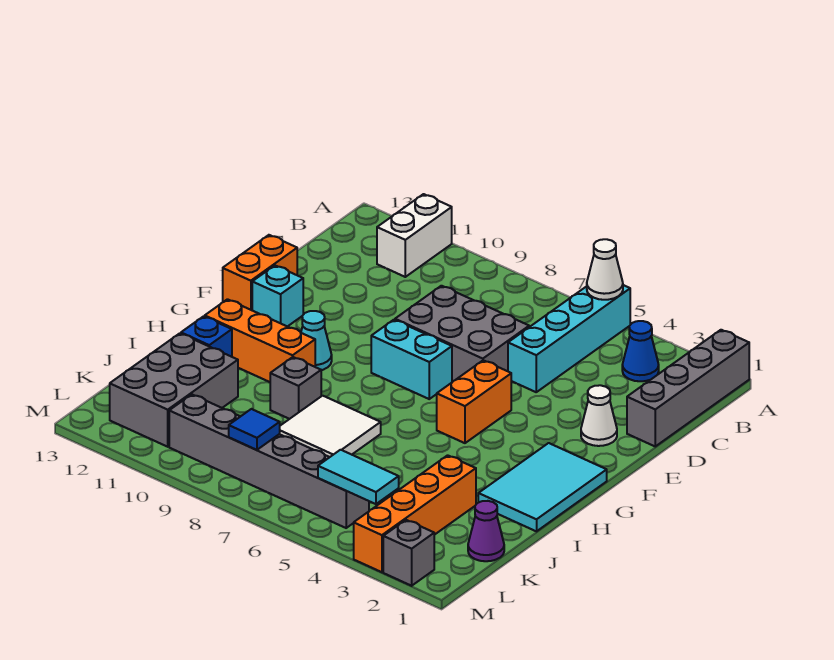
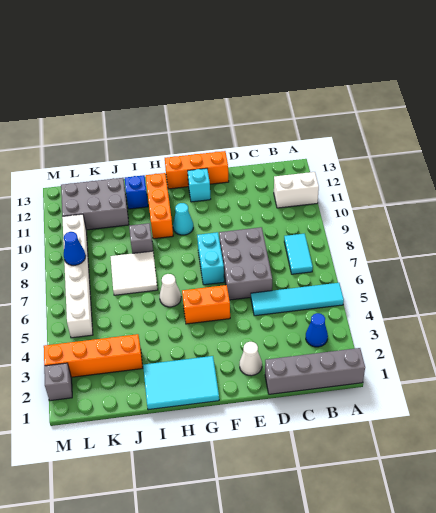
cyan 1x4 brick [508,285,630,392] -> cyan 1x4 tile [251,283,344,316]
white 1x1 cone [587,239,623,300] -> white 1x1 cone moved to [160,274,181,307]
orange 1x2 brick [223,235,297,310] -> orange 1x3 brick [165,151,229,189]
purple 1x1 cone [468,501,504,561] -> none
cyan 1x2 tile [318,450,399,504] -> cyan 1x2 tile moved to [284,234,313,274]
grey 1x6 brick [169,394,369,528] -> white 1x6 brick [62,214,93,338]
blue 1x1 tile [229,409,280,450] -> blue 1x1 cone [64,232,86,265]

